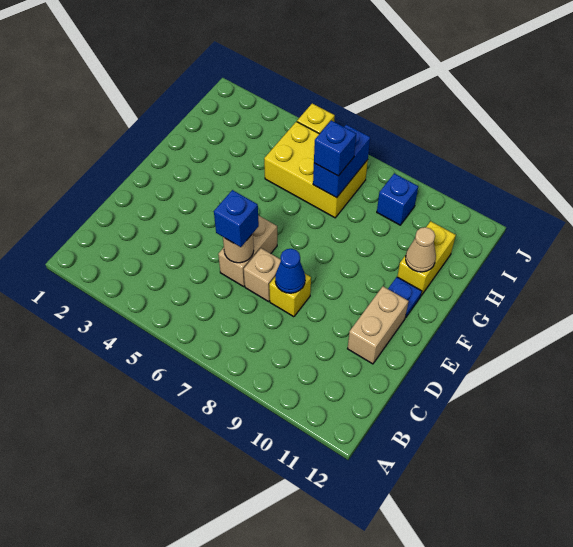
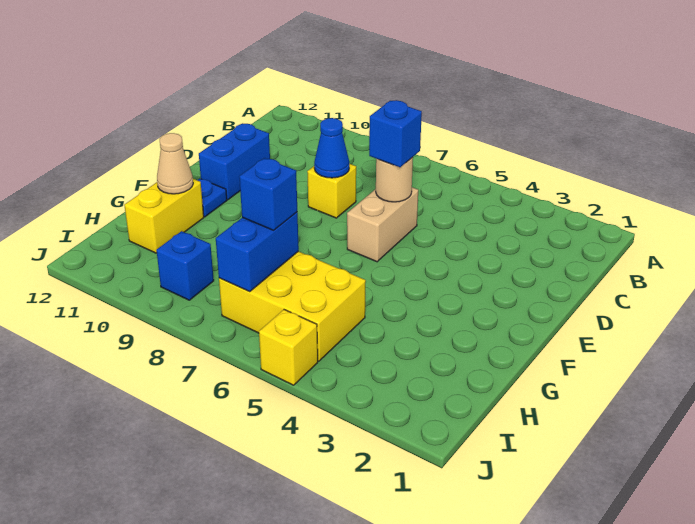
tan 1x1 brick [244,248,281,301] -> none
tan 1x2 brick [348,286,409,364] -> blue 1x2 brick [199,123,270,200]

